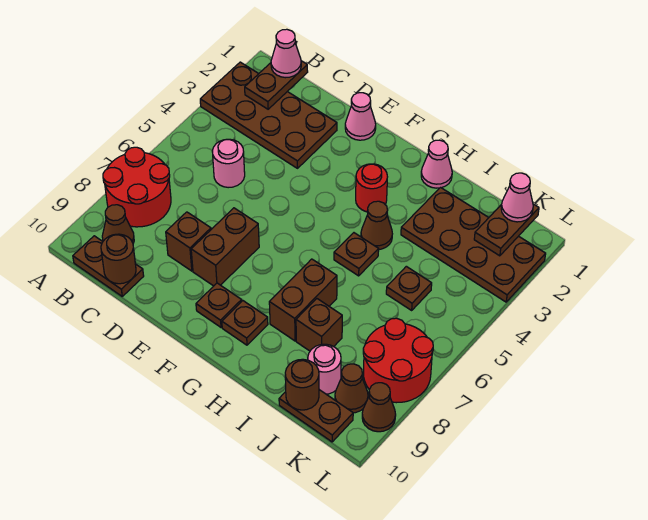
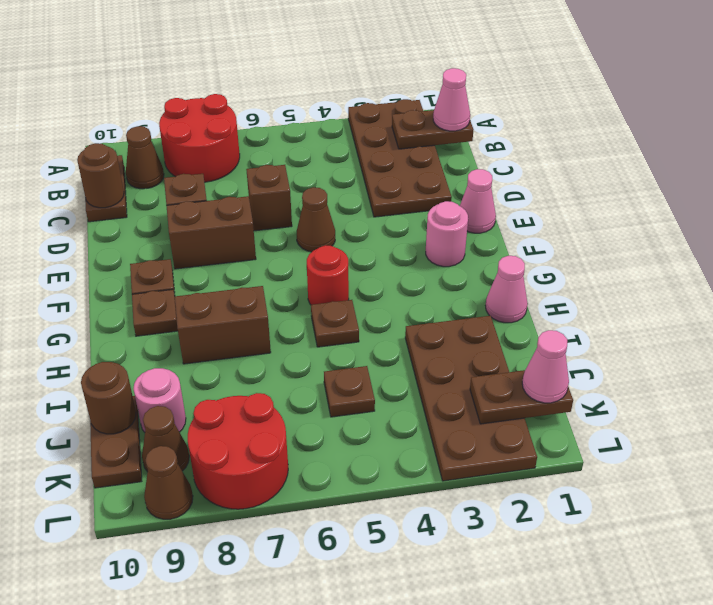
pink 1x1 round brick [212,139,245,188] -> pink 1x1 round brick moved to [426,201,468,267]
red 1x1 round brick [356,164,387,212] -> red 1x1 round brick moved to [307,245,349,305]
brown 1x1 cone [361,201,392,249] -> brown 1x1 cone moved to [297,187,335,252]
brown 1x1 brick [296,299,342,351] -> brown 1x1 brick moved to [246,165,292,231]

